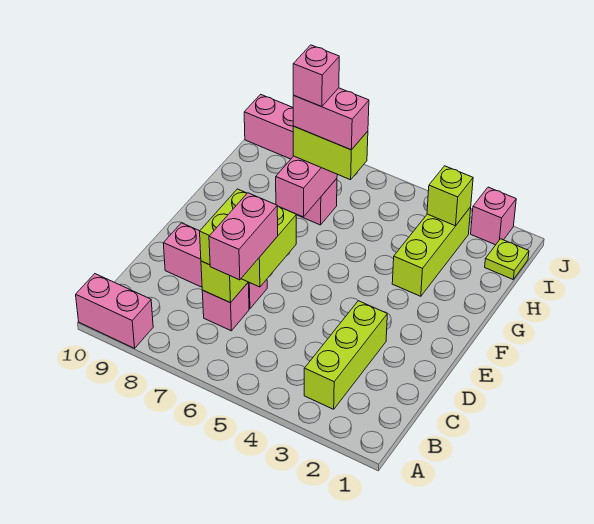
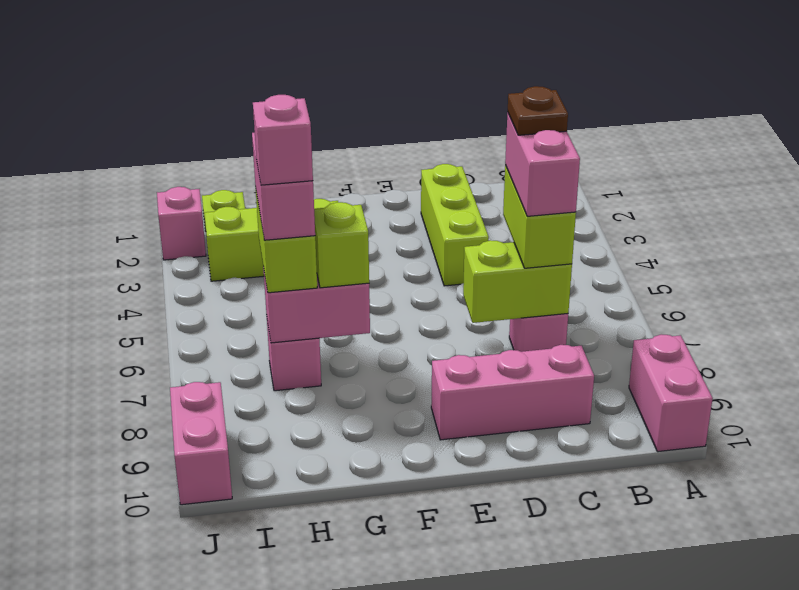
lime 1x3 brick [304,301,387,409] -> lime 1x3 brick turned to [421,164,489,286]
pink 1x2 brick [209,193,278,280] -> pink 1x2 brick turned to [505,112,580,216]
lime 2x2 brick [200,189,296,287] -> lime 1x2 brick [503,165,576,268]
none -> brown 1x1 plate [508,86,568,135]
pink 1x3 brick [163,223,267,309] -> pink 1x3 brick turned to [431,345,594,440]
lime 1x1 brick [427,166,473,226] -> lime 1x1 brick moved to [314,202,369,288]

